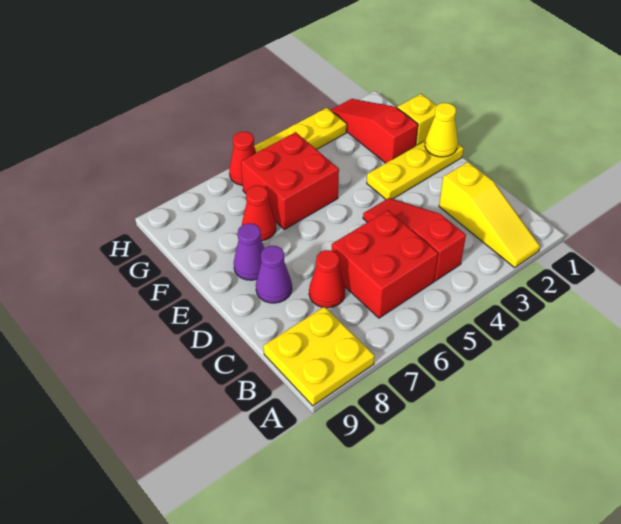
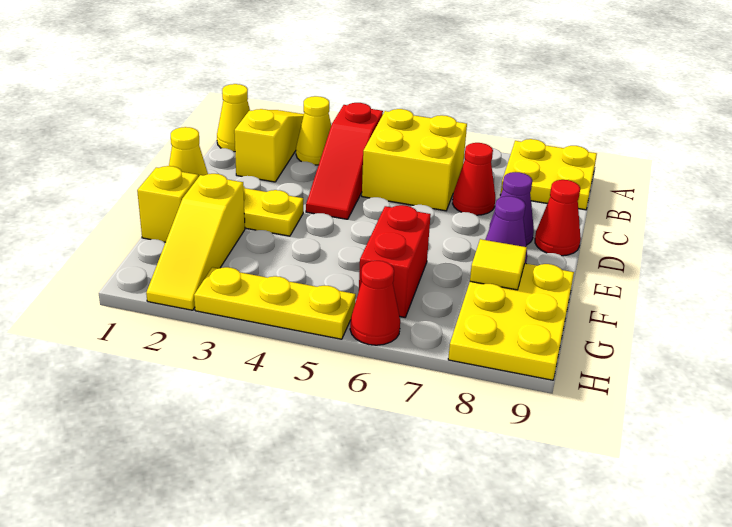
none -> yellow 1x1 cone [217,84,250,152]
none -> yellow 1x1 cone [296,96,331,165]
red 2x2 brick [331,210,438,318] -> yellow 2x2 brick [362,109,467,211]
red 1x3 slope [331,99,418,163] -> yellow 1x3 slope [146,174,245,310]
red 2x2 brick [241,132,339,229] -> red 1x2 brick [359,205,431,317]
red 1x1 cone [242,186,276,241] -> red 1x1 cone moved to [535,180,581,256]
none -> yellow 2x3 plate [448,264,574,380]
none -> yellow 1x1 tile [470,239,527,290]

